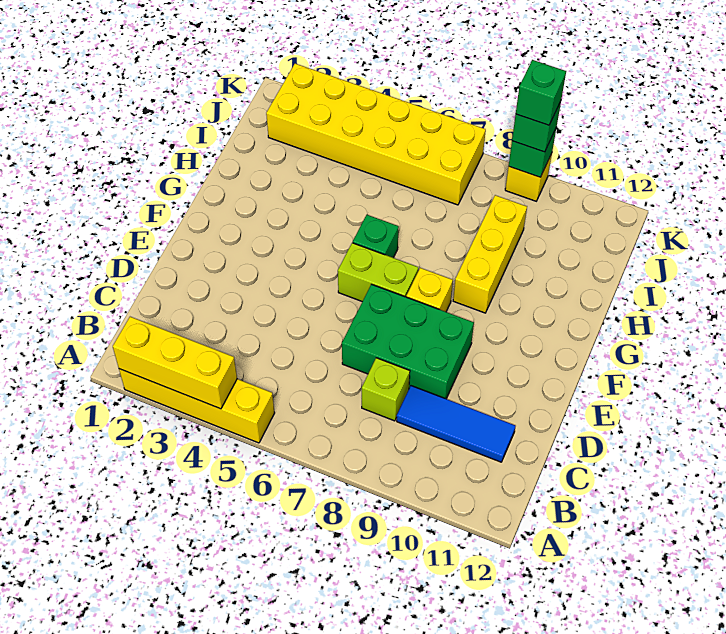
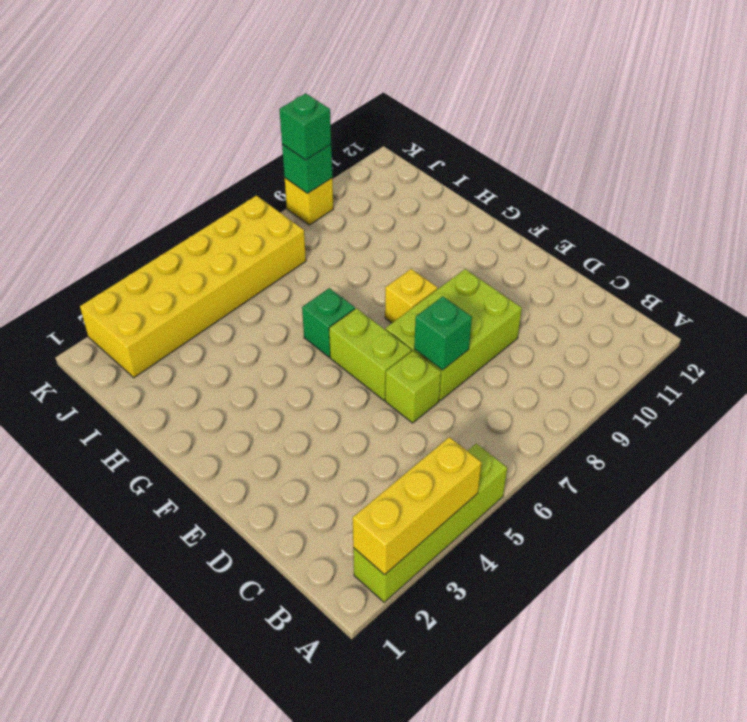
yellow 1x4 brick [119,369,275,443] -> lime 1x4 brick [353,444,507,602]
lime 1x1 brick [362,358,410,421] -> lime 1x1 brick moved to [385,351,441,423]
blue 1x3 tile [397,386,515,462] -> none
green 2x3 brick [342,284,474,399] -> lime 2x3 brick [386,269,522,400]
lime 1x2 brick [338,243,418,302] -> lime 1x2 brick turned to [329,308,411,400]
yellow 1x3 brick [453,195,527,313] -> none
green 1x1 brick [516,60,566,125] -> green 1x1 brick moved to [414,296,472,370]

